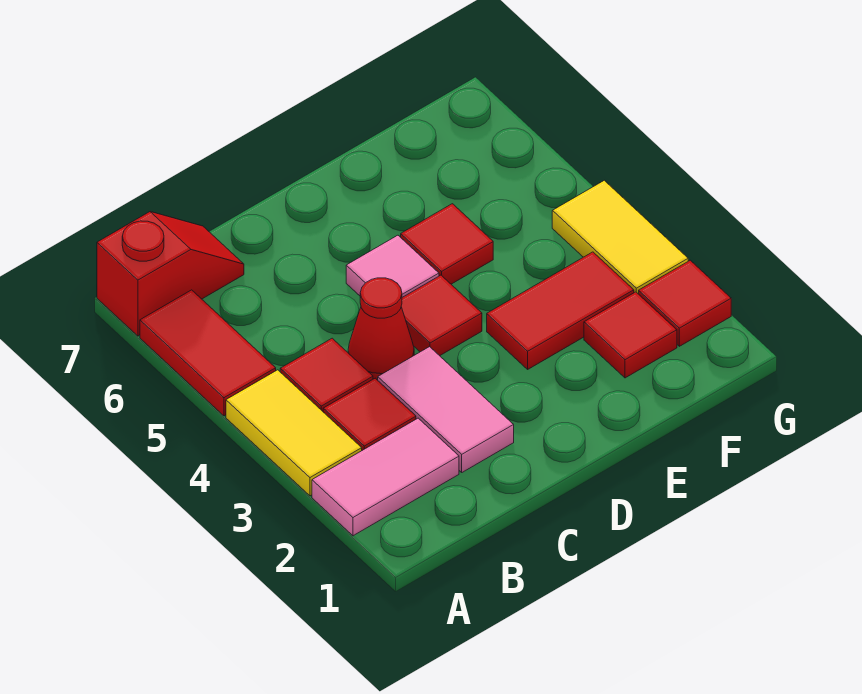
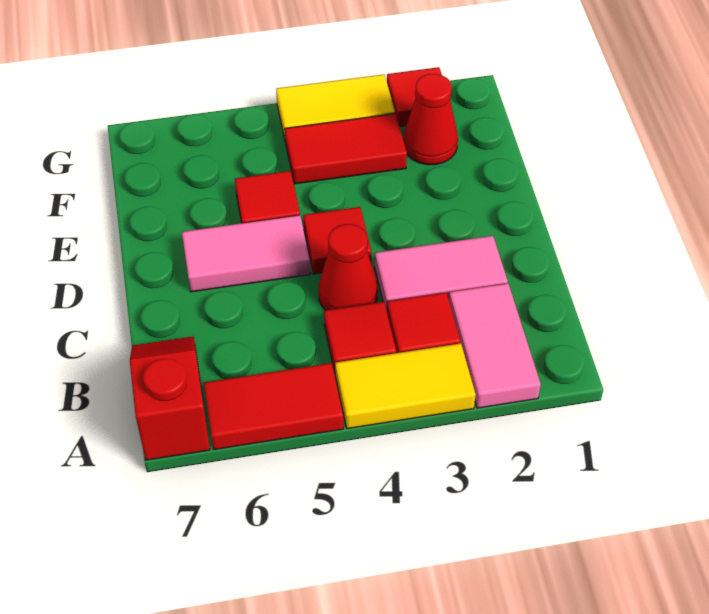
pink 1x1 tile [346,235,439,297] -> pink 1x2 tile [182,215,311,292]
red 1x2 tile [487,252,634,369] -> red 1x2 tile turned to [285,114,407,184]
red 1x1 tile [584,292,677,378] -> red 1x1 cone [403,74,458,165]

